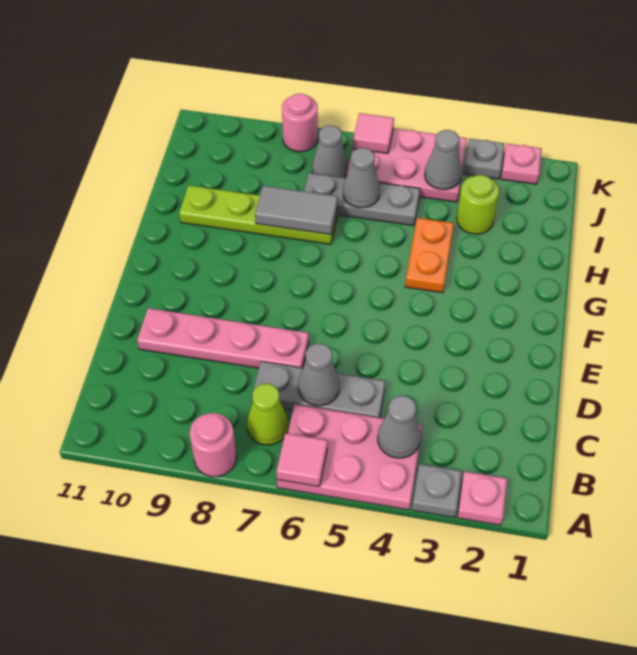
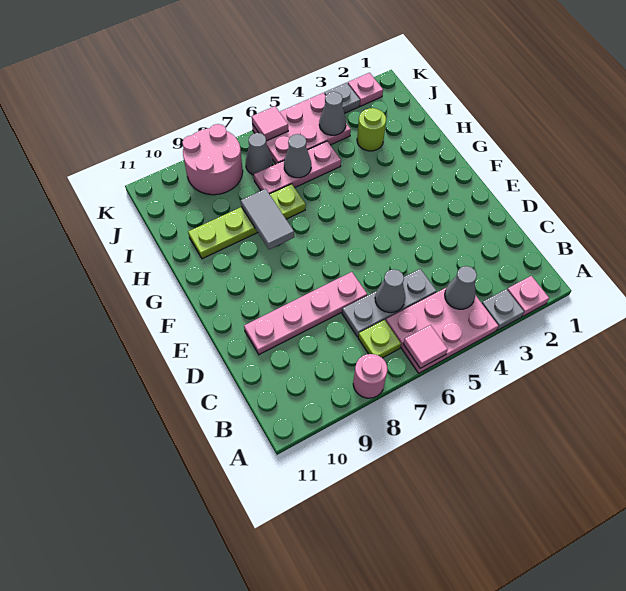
lime 1x1 cone [247,384,289,445] -> lime 1x1 plate [358,320,401,358]
orange 1x2 plate [405,218,454,293] -> none
grey 1x2 tile [255,186,338,234] -> grey 1x2 tile turned to [241,189,294,249]
grey 1x3 plate [304,173,420,226] -> pink 1x3 plate [254,141,341,194]
pink 1x1 round brick [282,94,318,152] -> pink 2x2 round brick [182,124,243,195]

